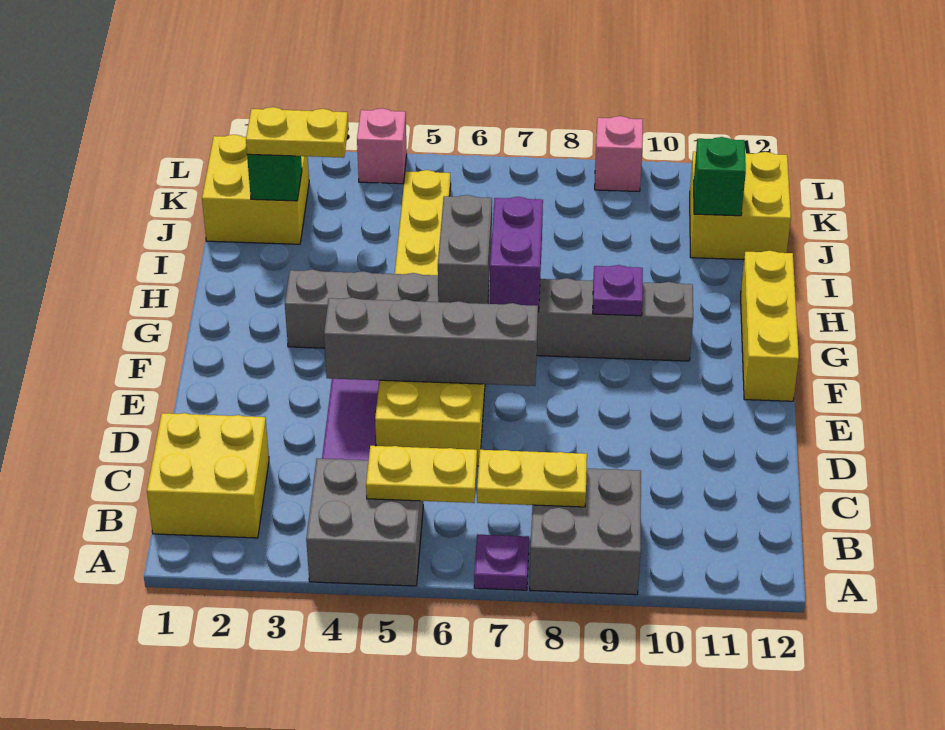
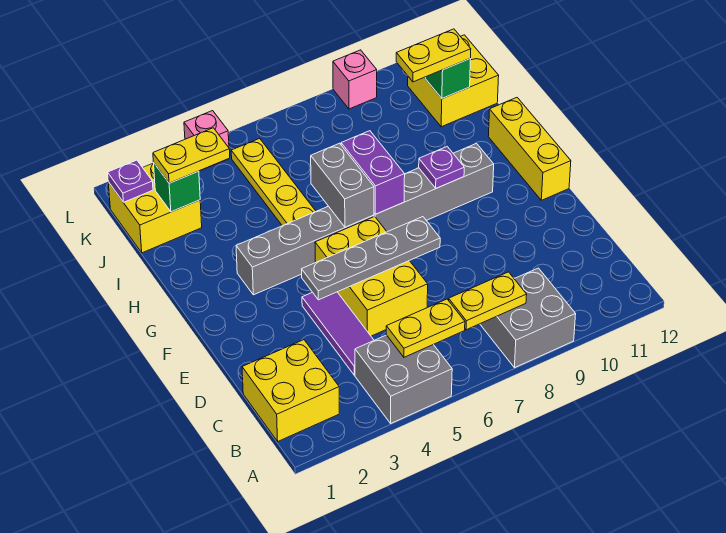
purple 1x1 plate [474,535,529,590] -> purple 1x1 plate moved to [108,160,153,202]
grey 1x4 brick [324,298,538,386] -> grey 1x4 plate [302,217,440,300]
none -> yellow 1x2 plate [396,29,471,82]

